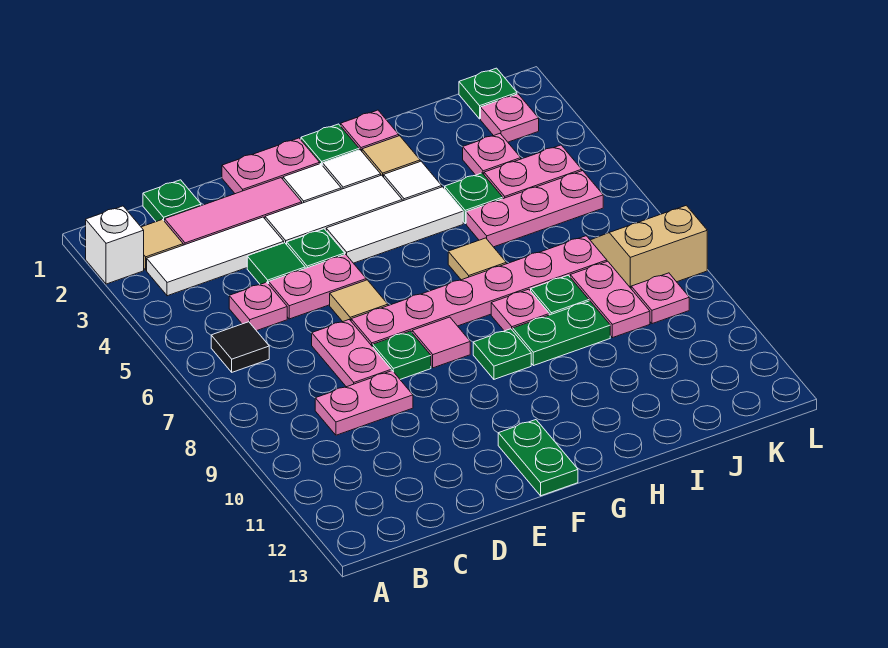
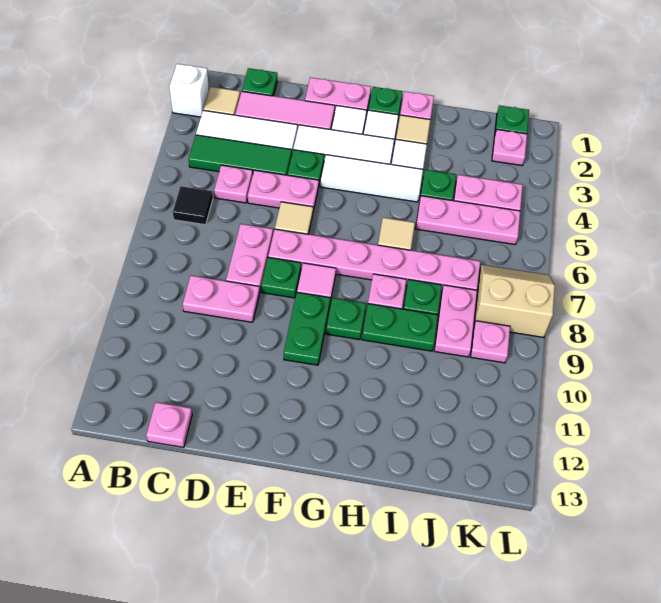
green 1x1 tile [247,243,305,284] -> green 1x3 tile [189,135,292,175]
green 1x2 plate [498,420,578,496] -> green 1x2 plate moved to [284,292,330,365]
pink 1x1 plate [463,134,521,175] -> pink 1x1 plate moved to [146,402,192,447]

